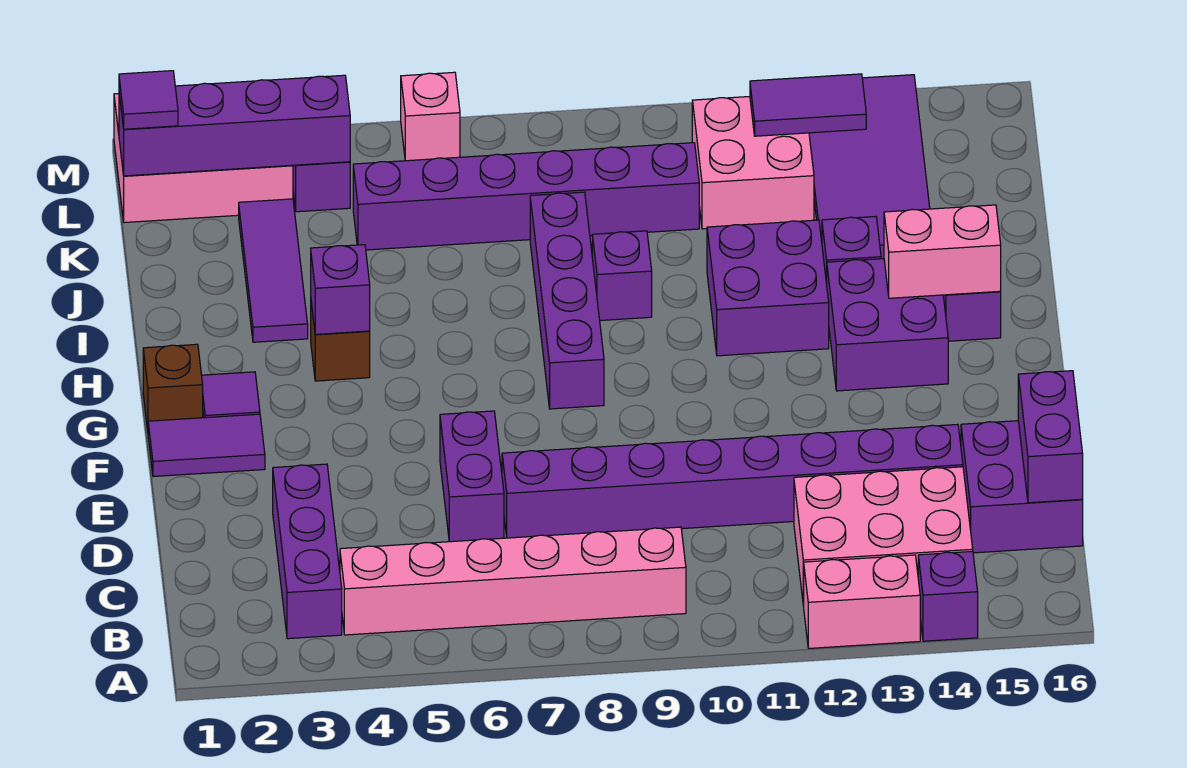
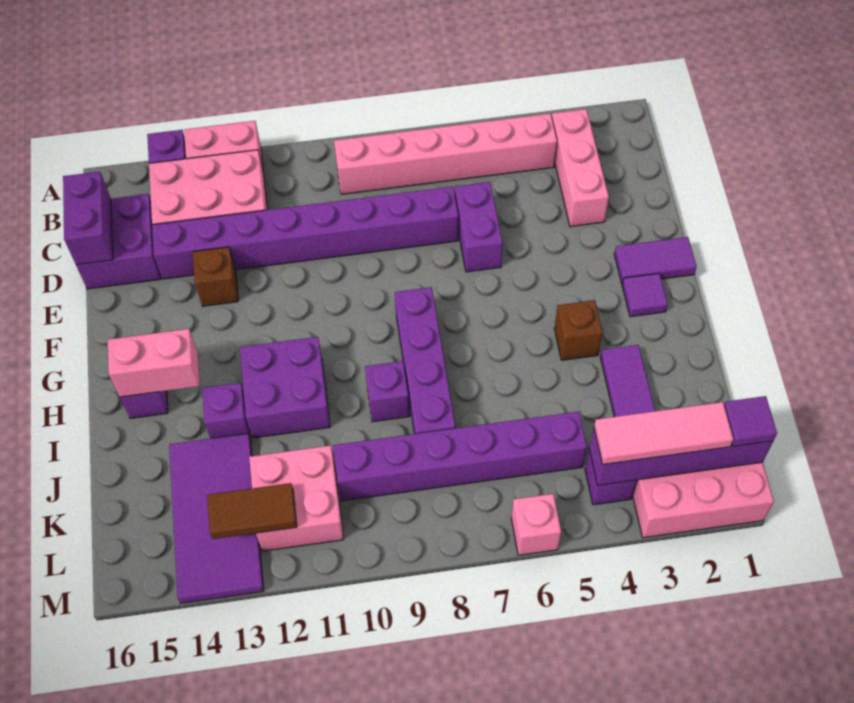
purple 1x3 brick [273,464,342,639] -> pink 1x3 brick [552,109,609,227]
brown 1x1 brick [143,344,203,430] -> brown 1x1 brick moved to [193,247,238,306]
purple 2x2 brick [827,259,948,391] -> none
purple 1x1 brick [311,245,370,334] -> none
none -> pink 1x3 tile [594,402,734,464]
purple 1x2 tile [750,74,866,136] -> brown 1x2 tile [207,483,297,539]

